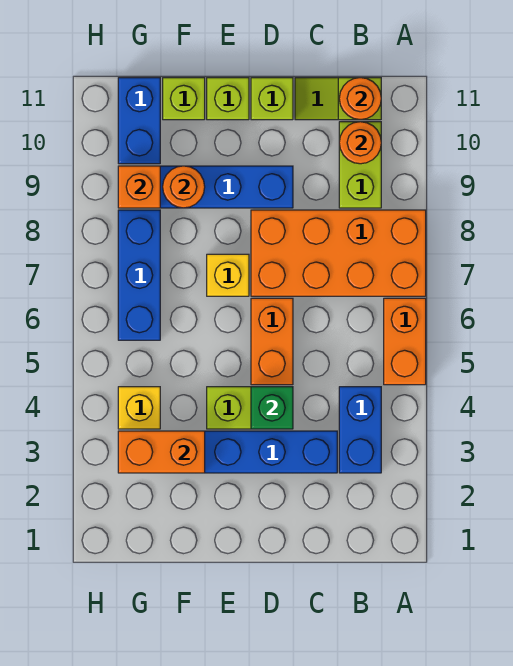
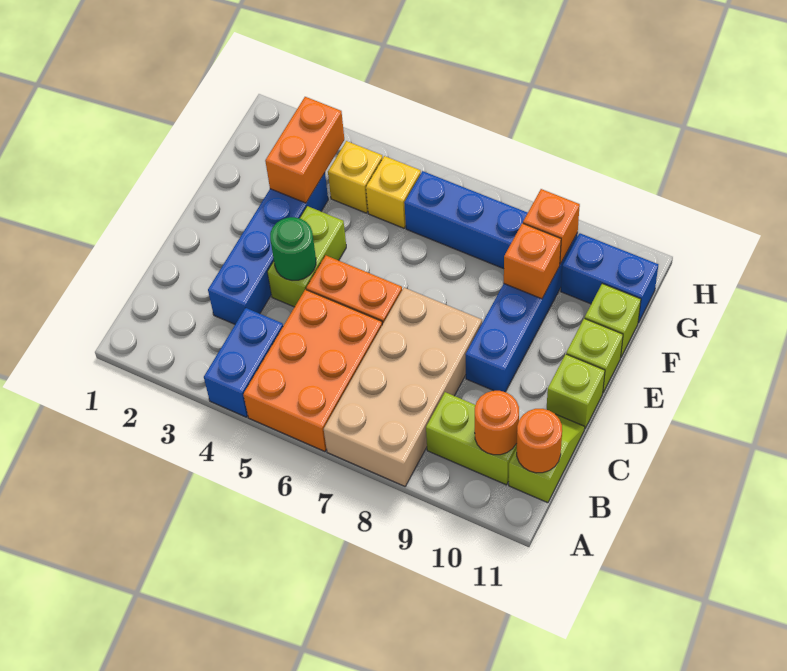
orange 1x2 brick [384,298,426,385] -> orange 2x3 brick [243,289,382,451]
orange 2x4 brick [251,210,426,296] -> tan 2x4 brick [324,288,482,486]
blue 1x2 brick [339,387,381,473] -> blue 1x2 brick turned to [204,308,283,417]
green 1x1 brick [251,387,293,429] -> green 1x1 round brick [270,217,316,280]
yellow 1x1 brick [207,254,249,296] -> yellow 1x1 brick moved to [366,156,421,228]
orange 1x1 round brick [163,166,205,208] -> orange 1x1 brick [504,223,561,299]

